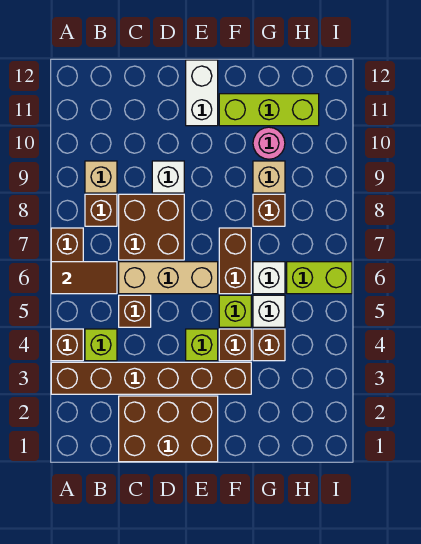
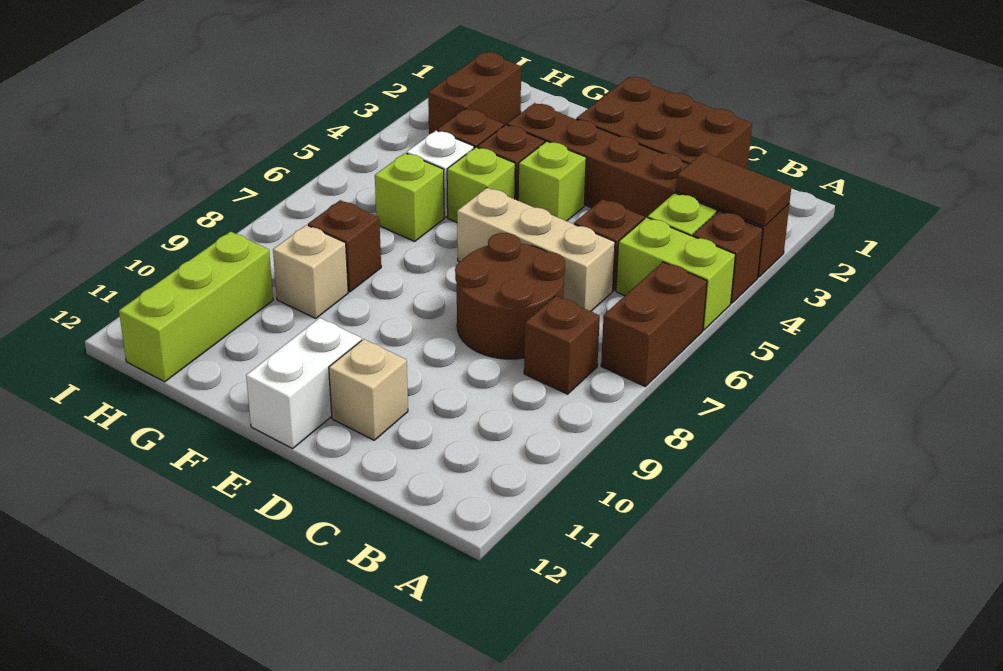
brown 1x2 tile [51,262,117,294] -> brown 1x2 tile moved to [676,152,791,226]
tan 1x1 brick [85,161,117,193] -> tan 1x1 brick moved to [329,339,408,440]
brown 2x2 brick [119,194,184,260] -> brown 2x2 round brick [455,233,565,359]
white 1x1 brick [152,161,184,193] -> none
brown 1x2 brick [219,228,251,294] -> brown 1x2 brick moved to [428,52,521,134]
lime 1x3 brick [219,94,319,126] -> lime 1x3 brick turned to [119,232,273,382]
white 1x1 brick [253,262,285,294] -> lime 1x1 brick [375,153,444,241]
pink 1x1 round brick [253,127,285,159] -> none
lime 1x2 brick [287,262,352,294] -> lime 1x2 brick moved to [616,217,735,330]

